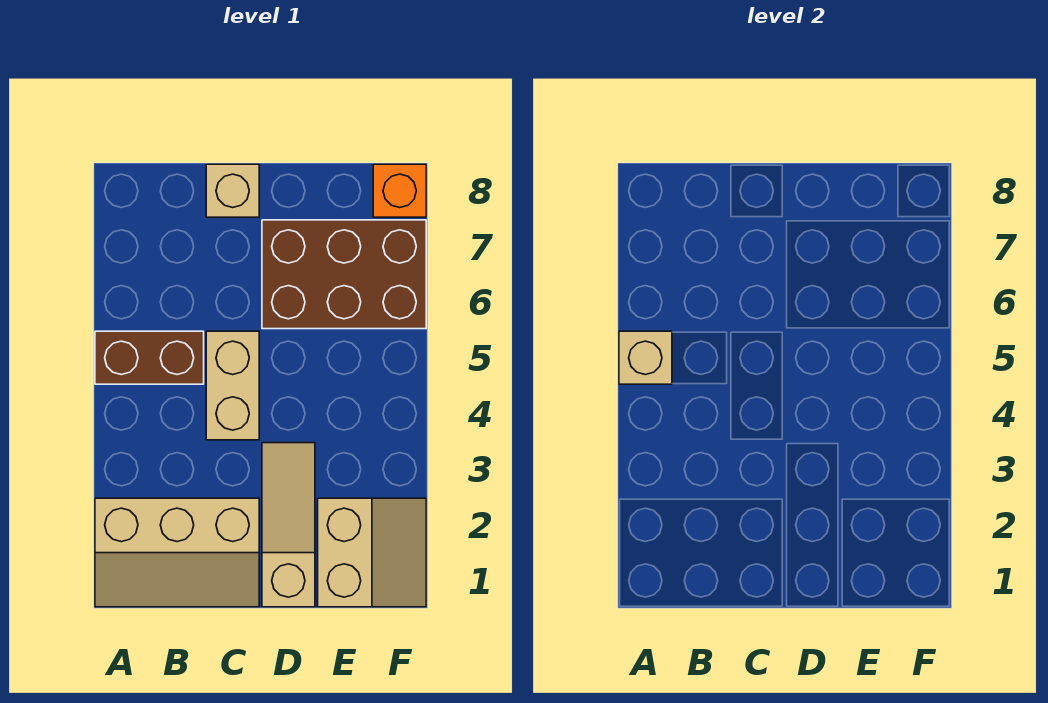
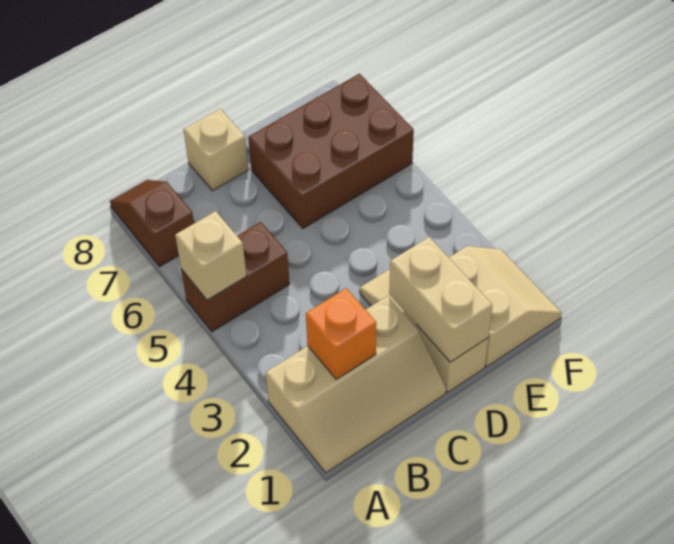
none -> brown 1x2 slope [110,180,194,267]
tan 1x2 brick [206,331,259,440] -> tan 1x2 brick moved to [389,237,492,362]
orange 1x1 brick [373,164,426,217] -> orange 1x1 brick moved to [306,288,376,379]

